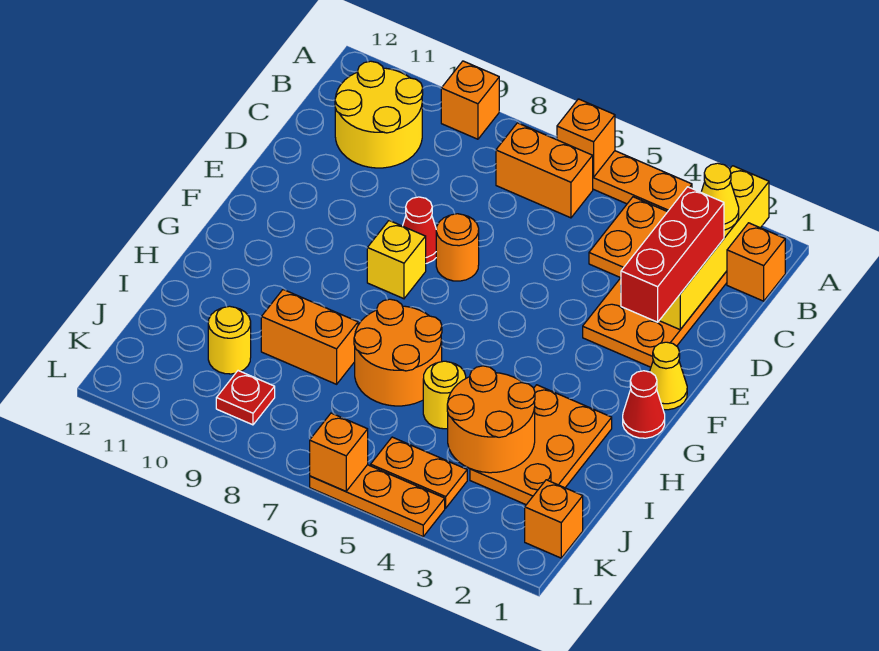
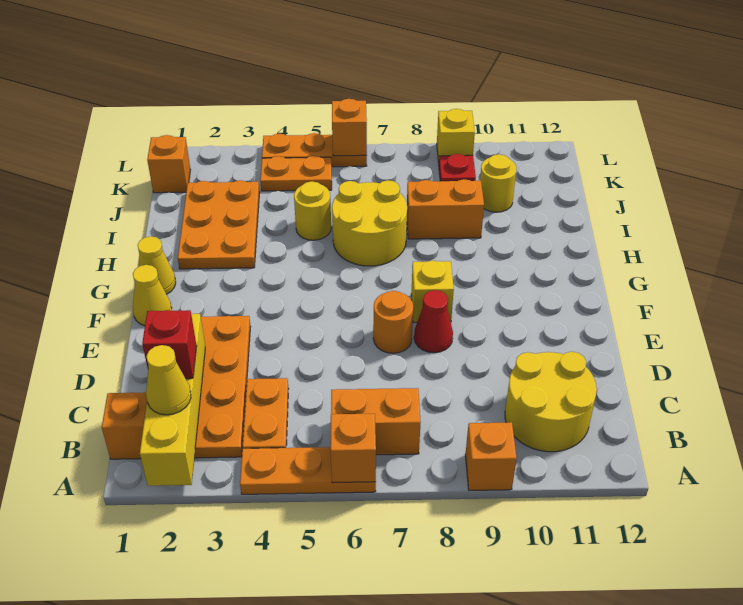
red 1x3 brick [621,187,724,322] -> red 1x1 brick [142,310,197,379]
red 1x1 cone [623,371,665,438] -> yellow 1x1 cone [138,236,176,294]
orange 2x2 round brick [354,299,442,406] -> yellow 2x2 round brick [332,180,407,266]
orange 2x2 round brick [447,366,535,473] -> none
none -> yellow 1x1 brick [437,109,475,163]

